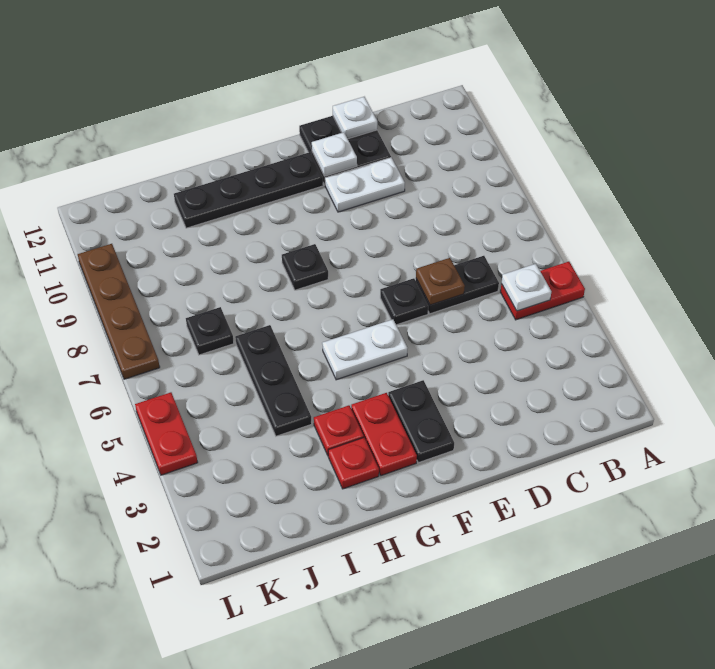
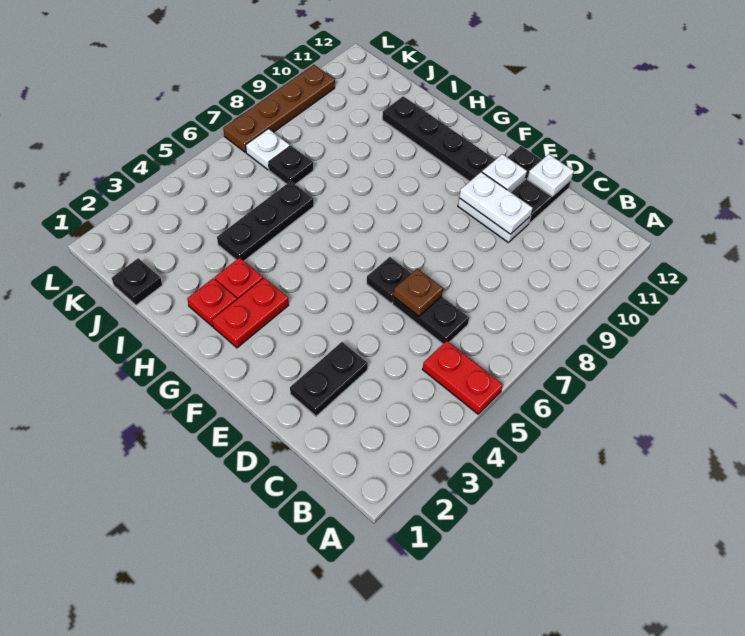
white 1x1 plate [502,264,551,311] -> white 1x1 plate moved to [246,129,290,170]
black 1x2 plate [388,380,454,463] -> black 1x2 plate moved to [290,342,368,416]
white 1x2 plate [322,319,407,380] -> white 1x2 plate moved to [459,172,533,234]
black 1x1 plate [282,244,328,290] -> black 1x1 plate moved to [112,258,162,305]
red 1x2 plate [135,392,198,475] -> none

